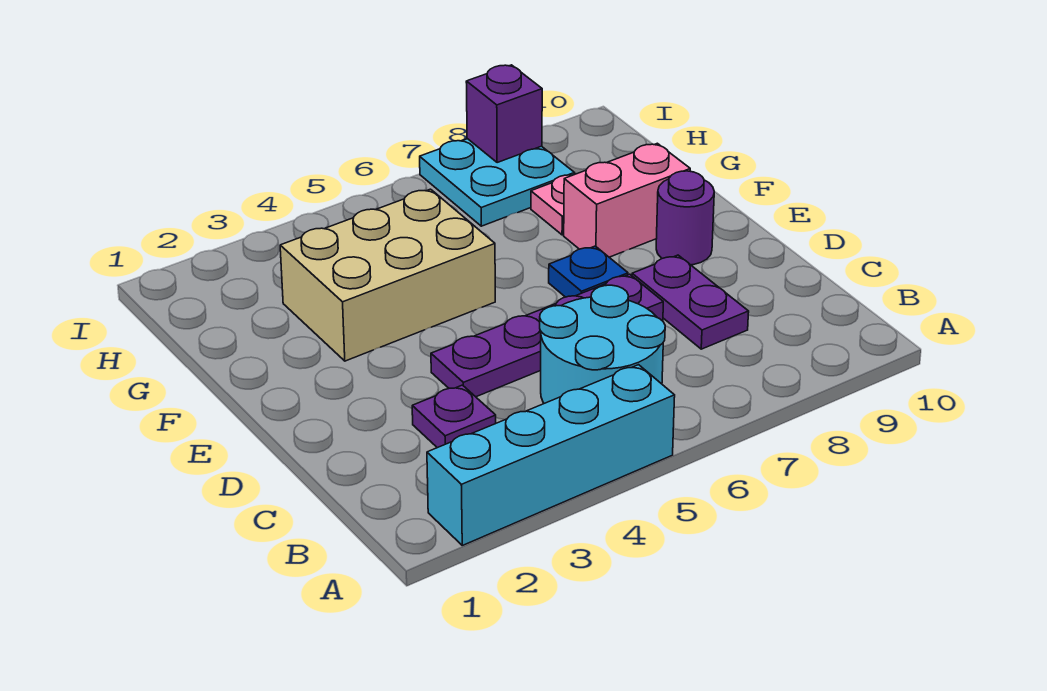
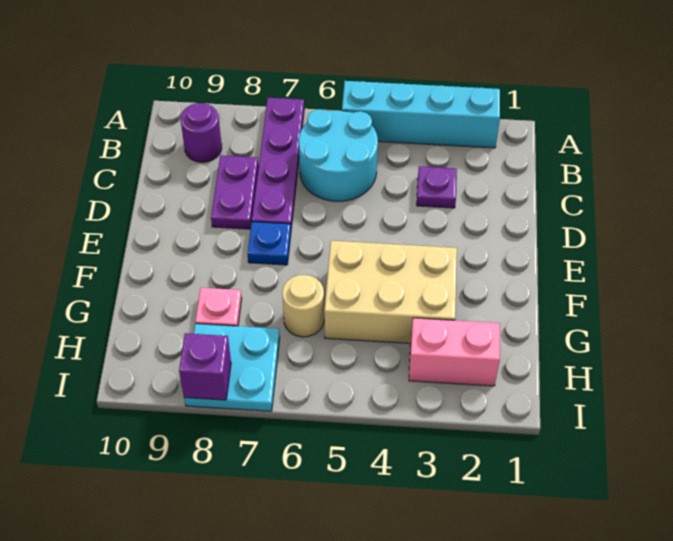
purple 1x4 plate [431,274,663,397] -> purple 1x4 plate turned to [252,98,304,228]
purple 1x1 round brick [656,171,714,265] -> purple 1x1 round brick moved to [181,103,222,162]
pink 1x2 brick [564,143,690,257] -> pink 1x2 brick moved to [409,318,500,386]
none -> tan 1x1 round brick [282,275,324,337]

